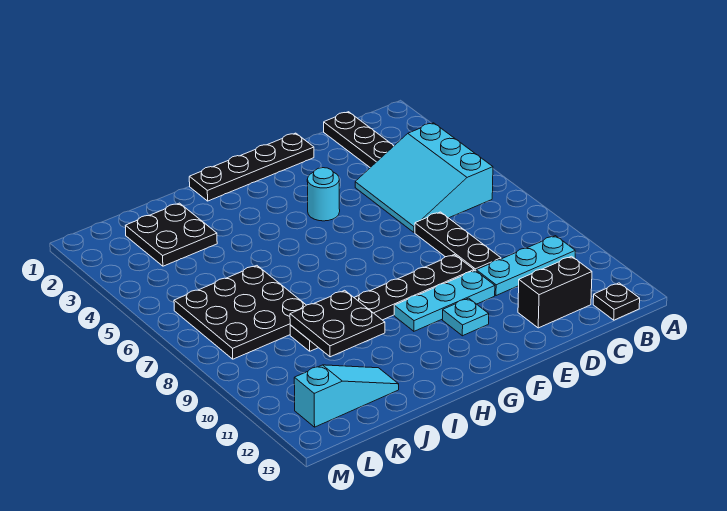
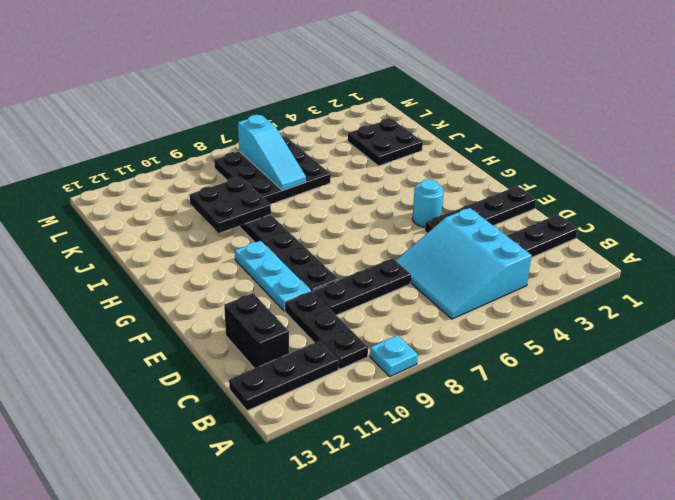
cyan 3x3 slope [355,123,493,232] -> cyan 3x3 slope turned to [396,208,532,319]
cyan 1x3 plate [476,236,575,296] -> black 1x3 plate [285,291,368,369]
black 1x1 plate [593,283,640,320] -> black 1x3 plate [229,341,339,411]
black 1x4 plate [189,133,314,201] -> black 1x4 plate turned to [425,186,536,233]
cyan 1x1 plate [443,298,489,336] -> cyan 1x1 plate moved to [370,335,418,376]
cyan 1x3 slope [294,365,399,427] -> cyan 1x3 slope moved to [238,115,306,190]

